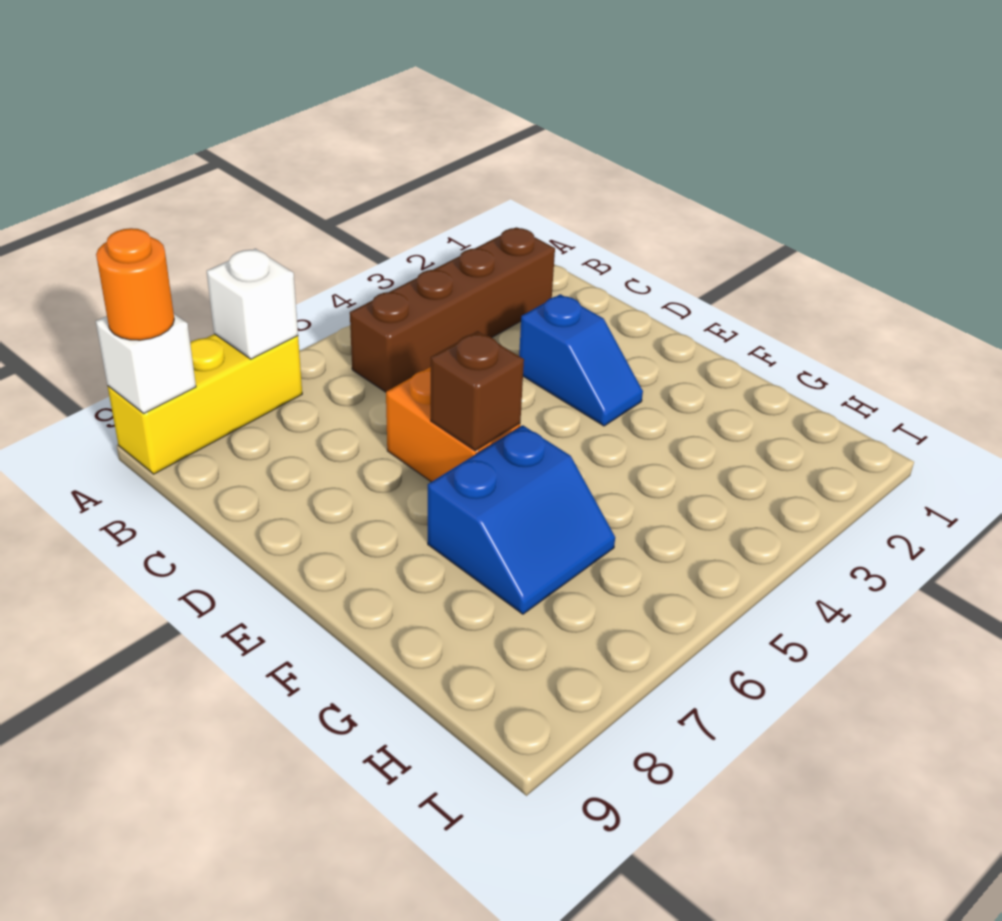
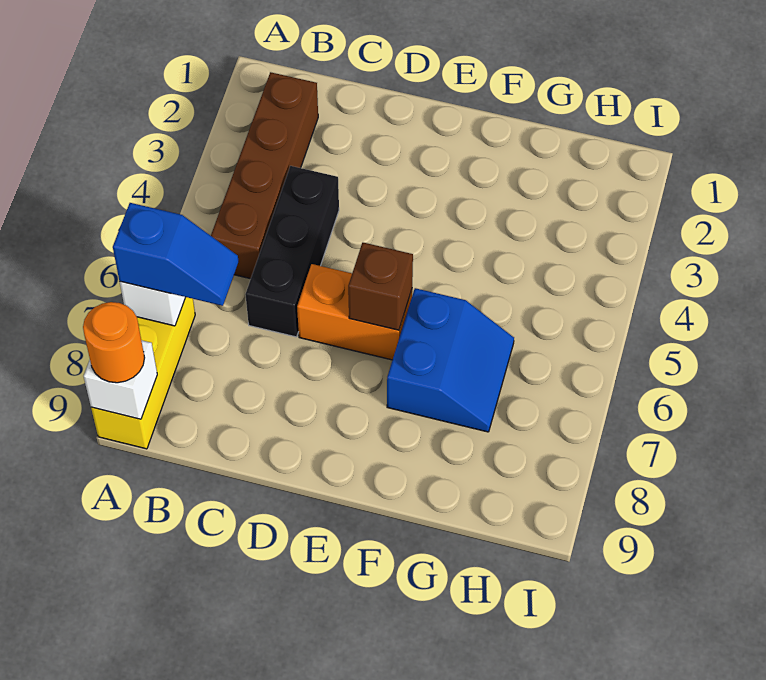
none -> black 1x3 brick [245,166,339,337]
blue 1x2 slope [519,294,643,426] -> blue 1x2 slope moved to [113,203,239,306]

